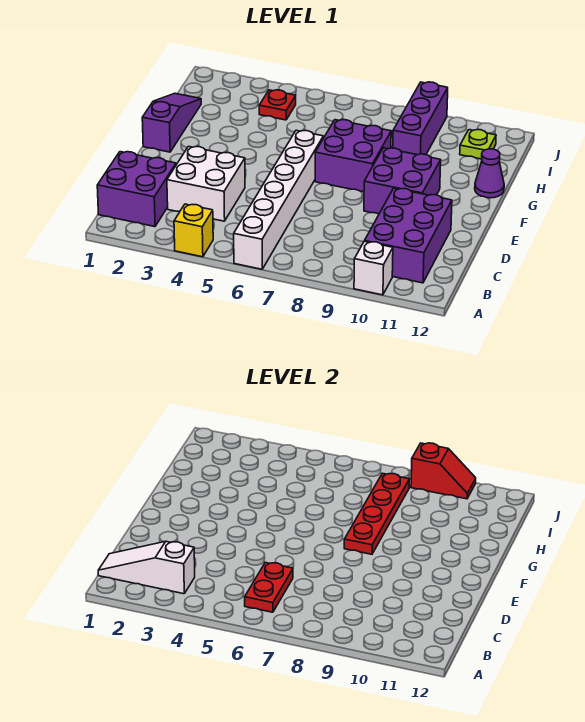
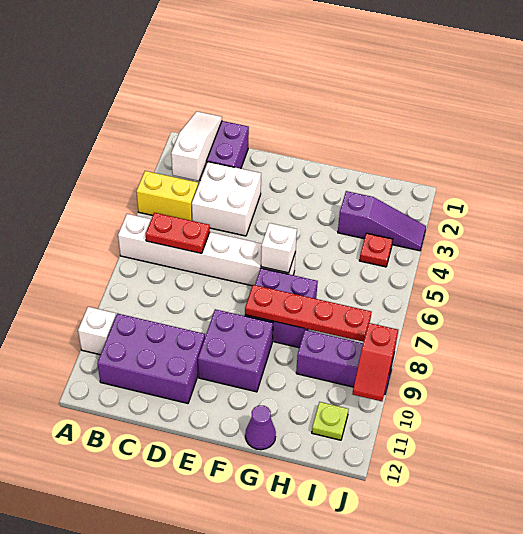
yellow 1x1 brick [174,204,213,257] -> yellow 1x2 brick [136,171,198,221]
purple 1x3 slope [142,93,201,152] -> purple 1x3 slope moved to [338,191,426,251]
none -> white 1x1 brick [261,223,297,273]

